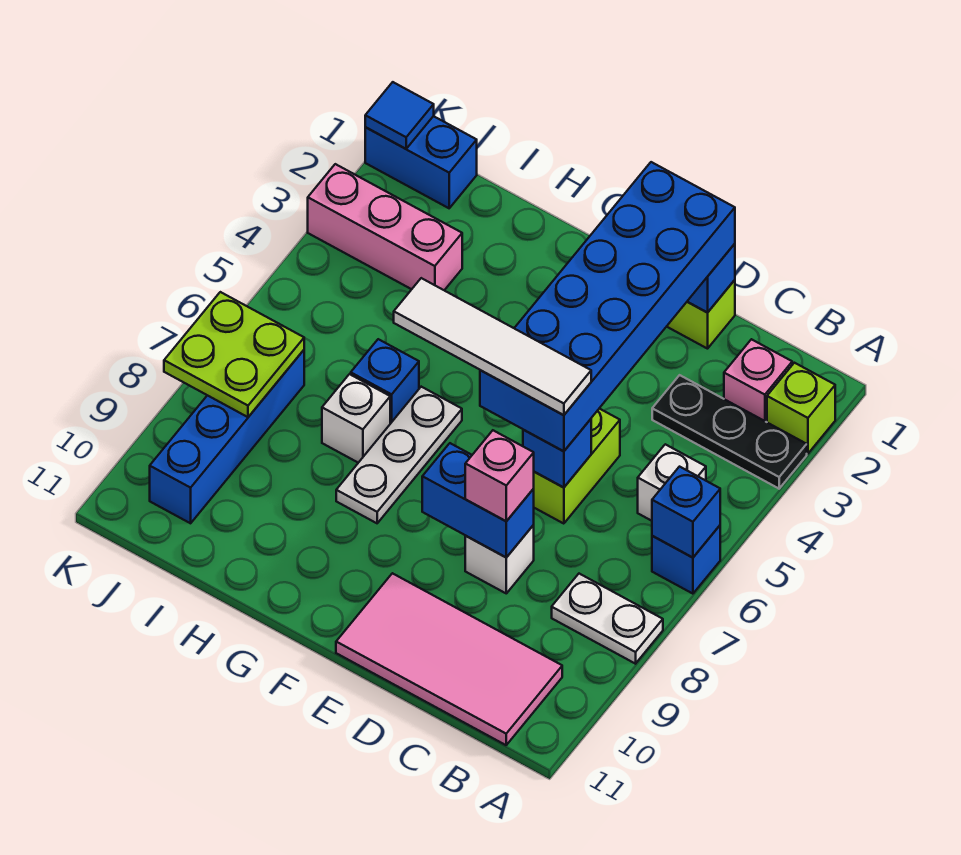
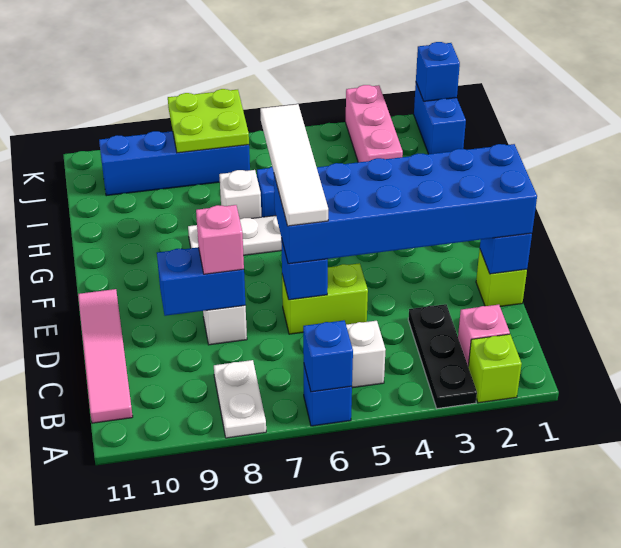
pink 2x4 tile [336,573,562,745] -> pink 1x4 tile [78,289,133,423]
blue 1x2 brick [422,443,534,557] -> blue 1x2 brick turned to [157,247,246,316]
blue 1x1 tile [365,82,434,149] -> blue 1x1 brick [416,42,460,101]

